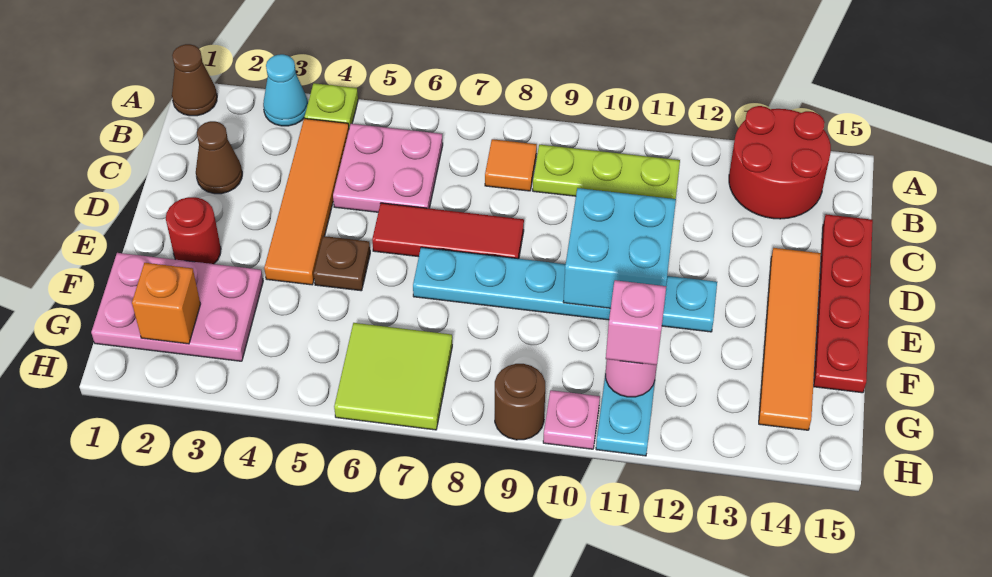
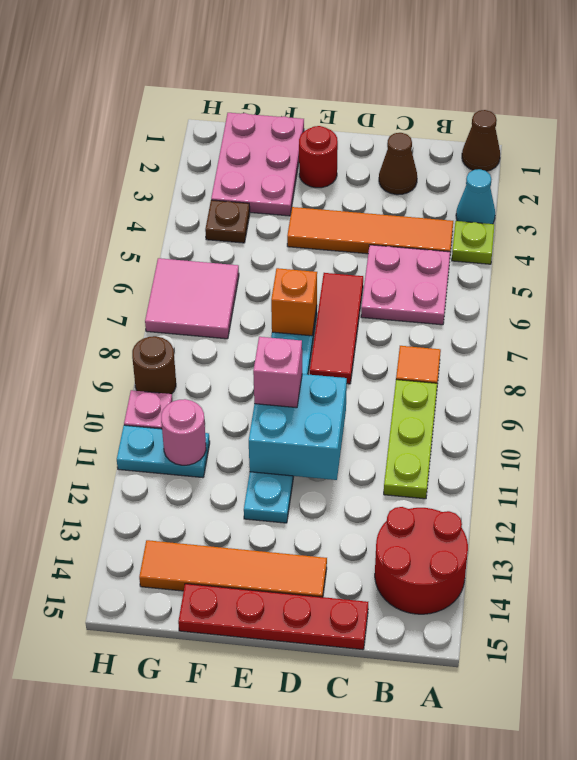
brown 1x1 plate [314,236,370,291] -> brown 1x1 plate moved to [205,200,250,243]
orange 1x1 brick [132,263,200,344] -> orange 1x1 brick moved to [271,268,317,336]
lime 2x2 tile [334,323,452,430] -> pink 2x2 tile [145,258,239,339]
pink 1x1 brick [606,280,666,365] -> pink 1x1 brick moved to [253,337,302,408]

